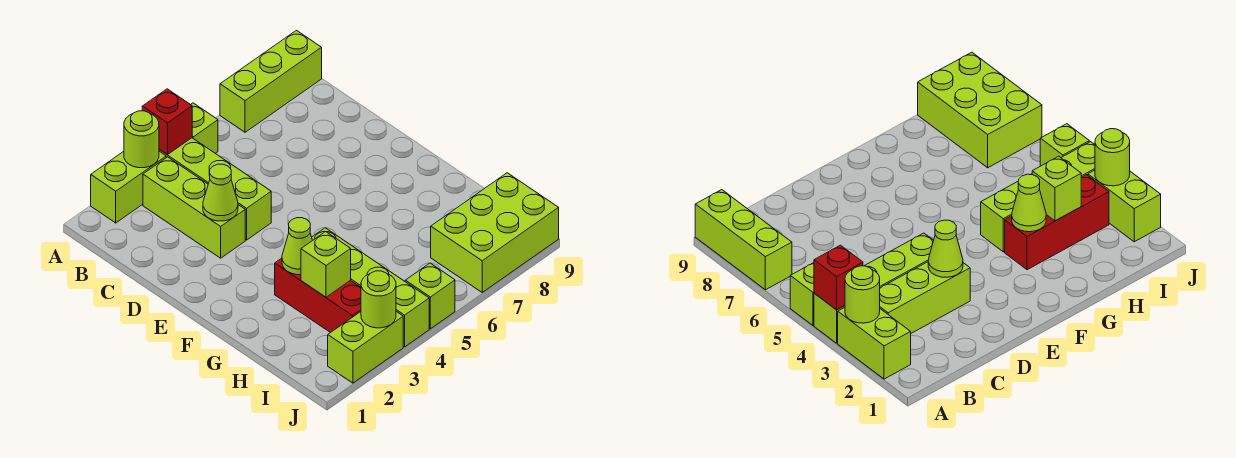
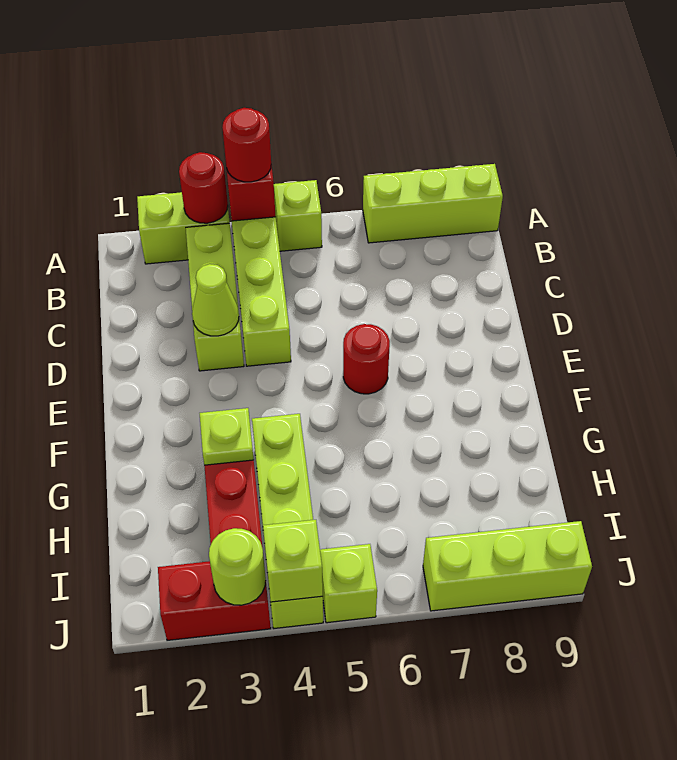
lime 1x1 round brick [124,111,159,168] -> red 1x1 round brick [179,152,228,223]
none -> red 1x1 round brick [222,108,271,182]
none -> red 1x1 round brick [343,324,390,394]
lime 1x1 cone [282,218,313,275] -> lime 1x1 plate [200,408,254,465]
lime 1x1 brick [301,232,351,297] -> lime 1x1 brick moved to [263,520,323,602]
lime 2x3 brick [431,173,559,292] -> lime 1x3 brick [423,521,592,611]
lime 1x2 brick [328,311,403,383] -> red 1x2 brick [158,561,271,640]

